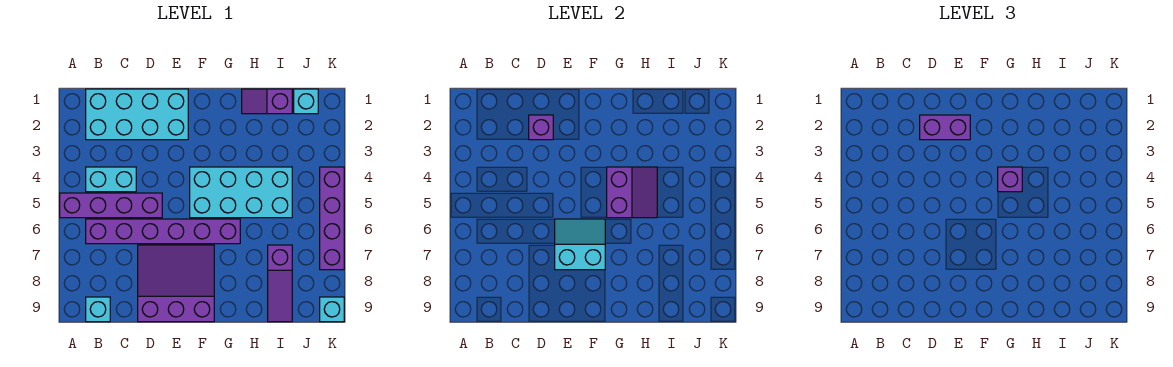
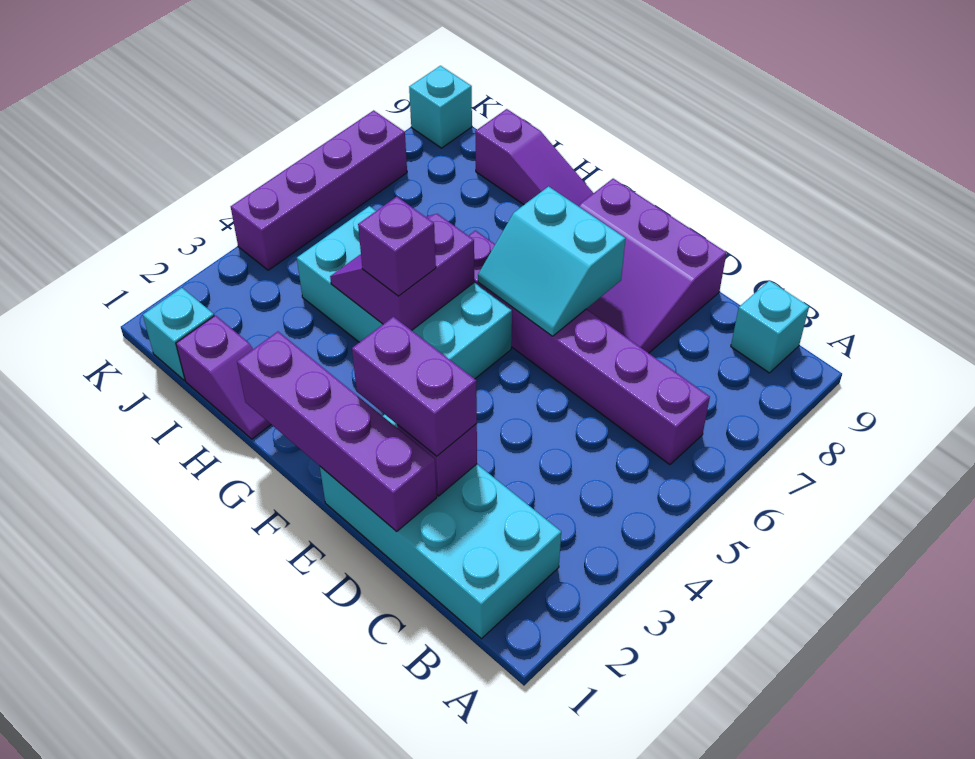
purple 1x4 brick [60,193,162,218] -> purple 1x4 brick moved to [237,332,437,531]
cyan 1x2 brick [86,167,136,192] -> none
purple 1x3 slope [268,245,292,322] -> purple 1x3 slope turned to [475,109,593,206]

